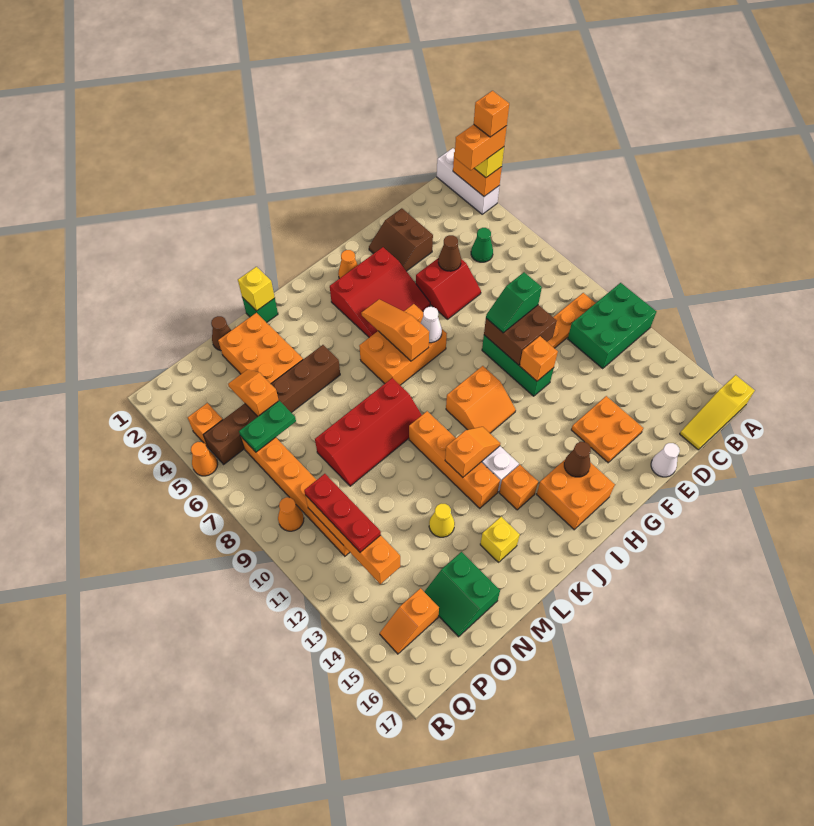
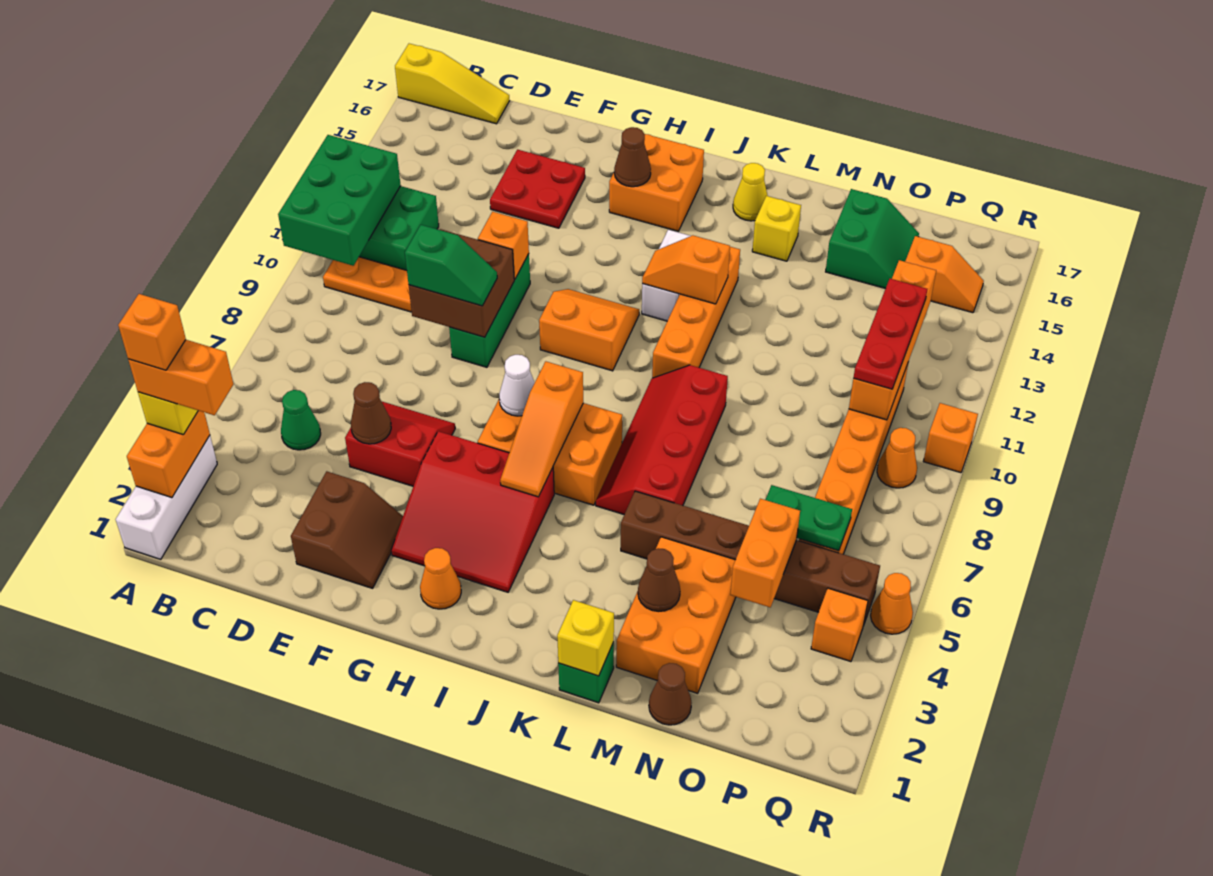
none -> green 2x3 brick [278,135,401,266]
orange 2x2 plate [571,396,643,463] -> red 2x2 plate [490,150,585,228]
white 1x1 cone [651,443,680,477] -> none
red 3x3 slope [330,247,430,337] -> red 3x3 slope turned to [391,431,554,592]
orange 1x1 brick [499,465,538,510] -> orange 1x1 brick moved to [923,403,978,473]
red 2x4 slope [315,378,422,486] -> red 2x4 slope turned to [596,365,728,514]
none -> brown 1x1 cone [638,548,680,611]
yellow 1x1 cone [429,504,455,537] -> yellow 1x1 cone moved to [733,163,768,221]
orange 1x2 slope [228,370,279,416] -> orange 1x2 brick [730,499,800,607]

